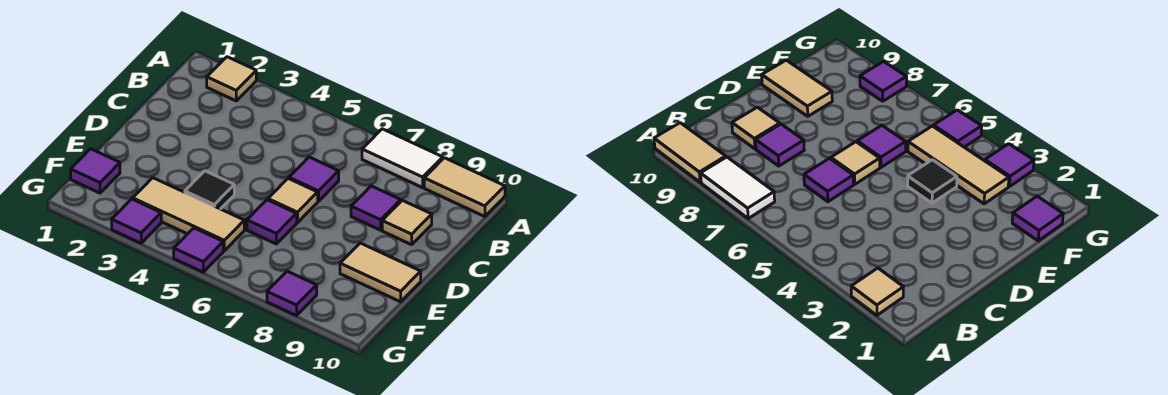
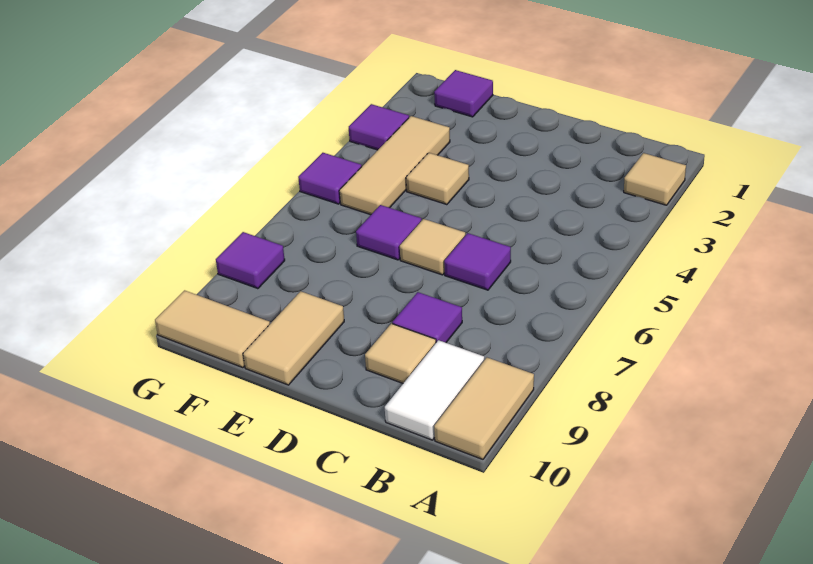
white 1x2 tile [362,129,443,188] -> white 1x2 tile moved to [385,340,484,440]
black 1x1 tile [185,171,234,209] -> tan 1x1 tile [406,153,469,205]
none -> tan 1x2 tile [155,290,270,368]

